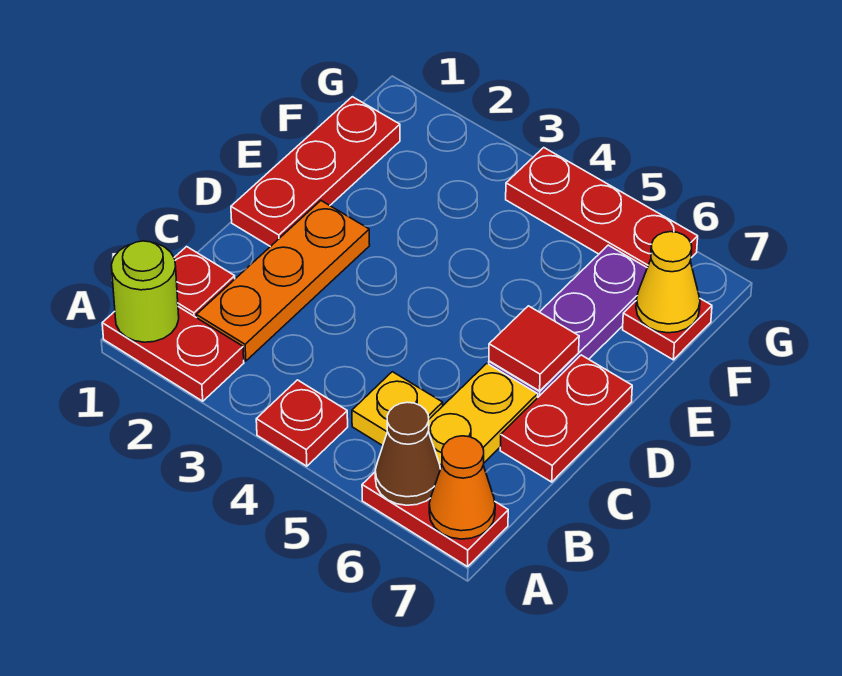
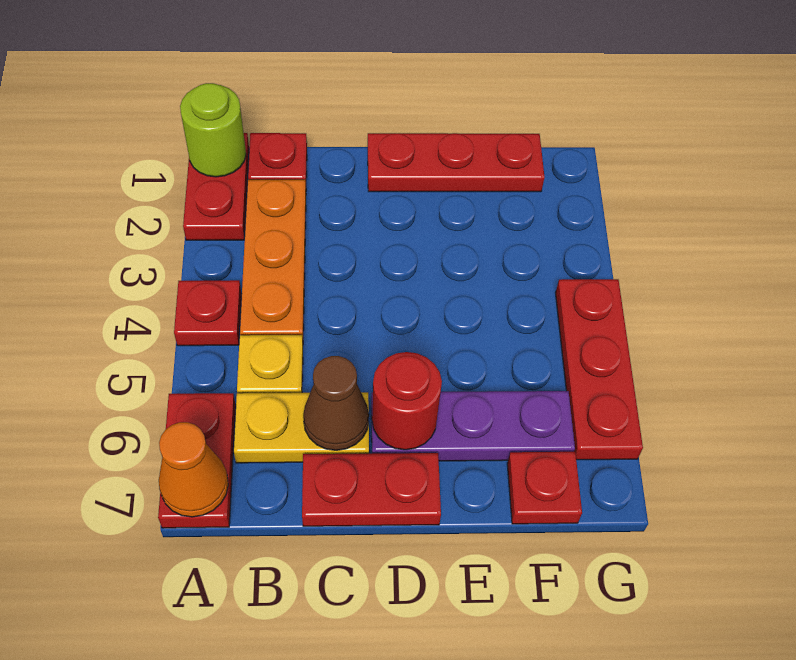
brown 1x1 cone [375,402,440,505] -> brown 1x1 cone moved to [303,356,369,450]
orange 1x3 plate [196,201,370,361] -> orange 1x3 plate turned to [240,180,306,338]
red 1x1 tile [489,306,579,391] -> red 1x1 round brick [372,352,442,450]
yellow 1x1 cone [636,232,700,333] -> none

